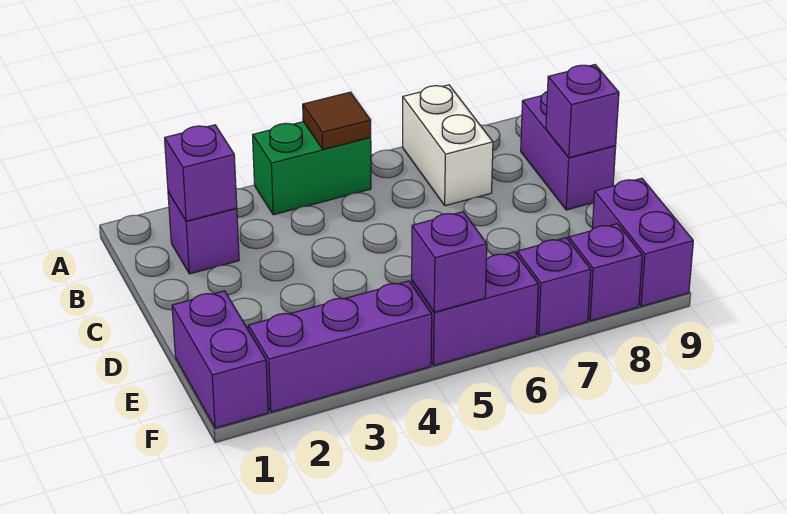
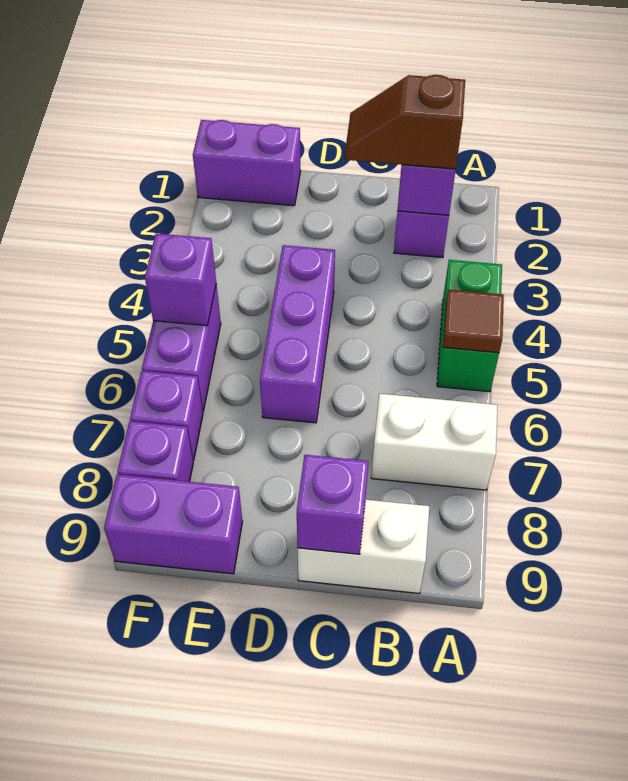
none -> brown 1x2 slope [345,75,465,169]
purple 1x2 brick [521,91,616,210] -> white 1x2 brick [298,500,429,594]
purple 1x3 brick [248,281,432,412] -> purple 1x3 brick moved to [260,245,335,423]

